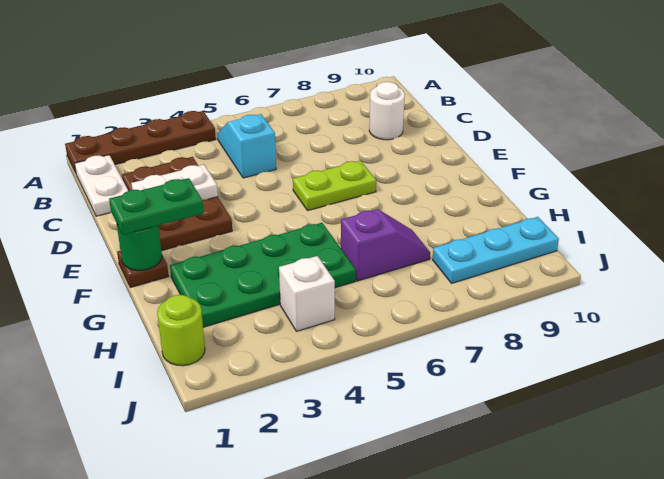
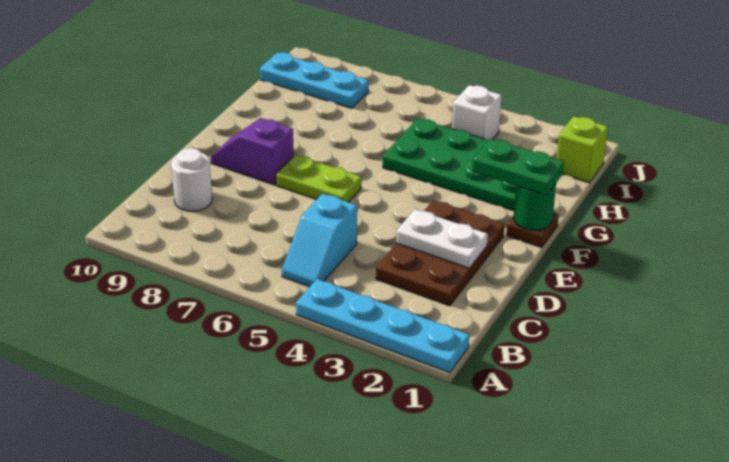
brown 1x4 plate [65,111,216,173] -> cyan 1x4 plate [296,279,469,373]
white 1x2 plate [75,155,128,216] -> none
purple 1x2 slope [341,209,430,281] -> purple 1x2 slope moved to [211,118,294,185]
lime 1x1 round brick [157,295,205,366] -> lime 1x1 brick [557,116,608,183]

